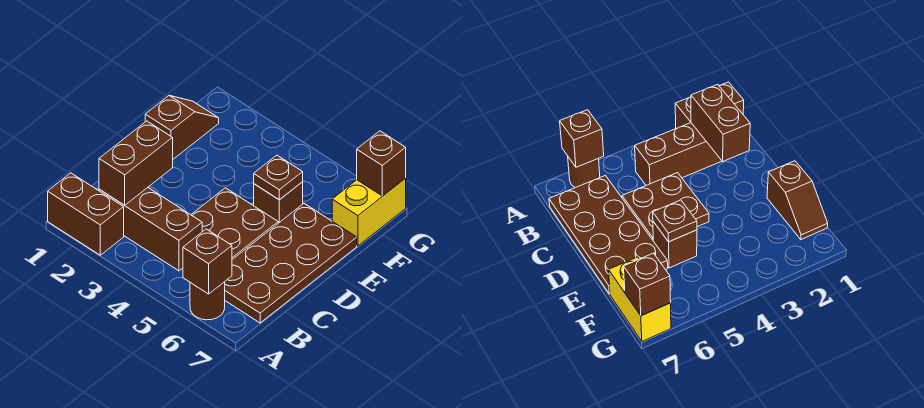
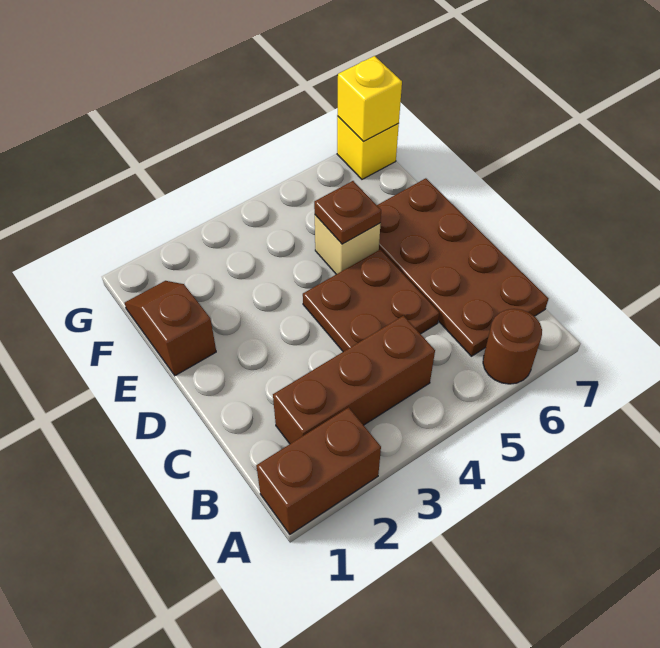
brown 1x1 brick [183,229,232,294] -> none
brown 1x2 brick [99,121,173,205] -> none
brown 1x1 brick [254,182,303,223] -> tan 1x1 brick [315,215,381,274]
yellow 1x2 brick [332,178,406,246] -> yellow 1x1 brick [337,116,399,179]
brown 1x1 brick [357,131,406,196] -> yellow 1x1 brick [337,56,402,142]

